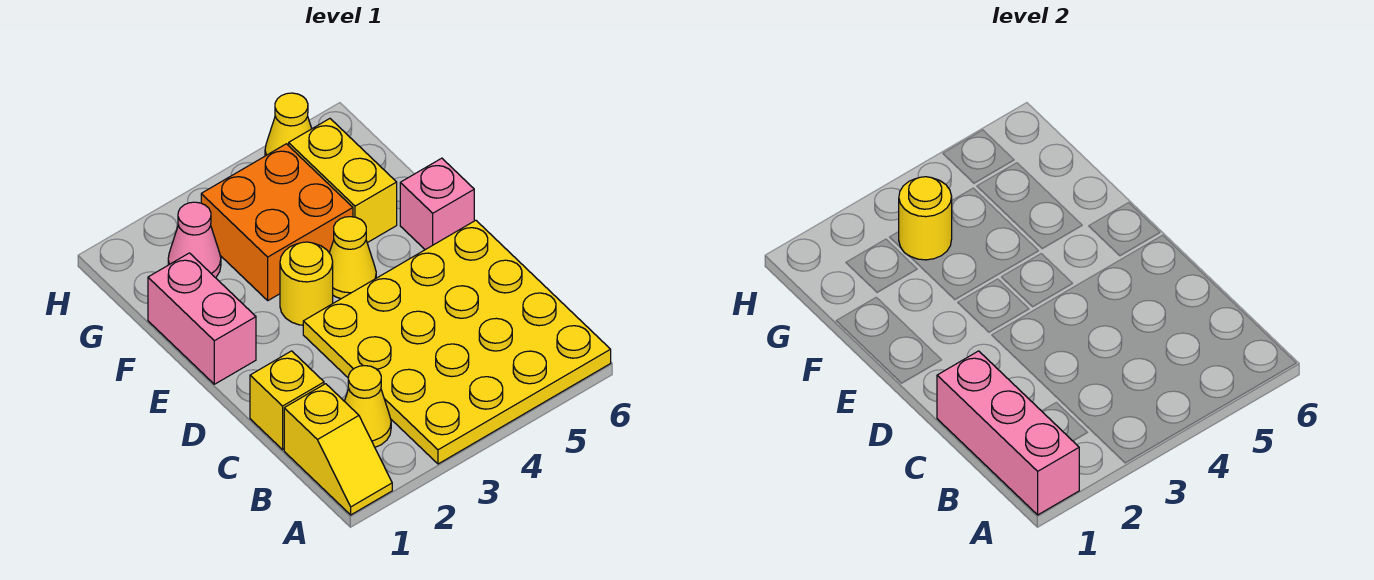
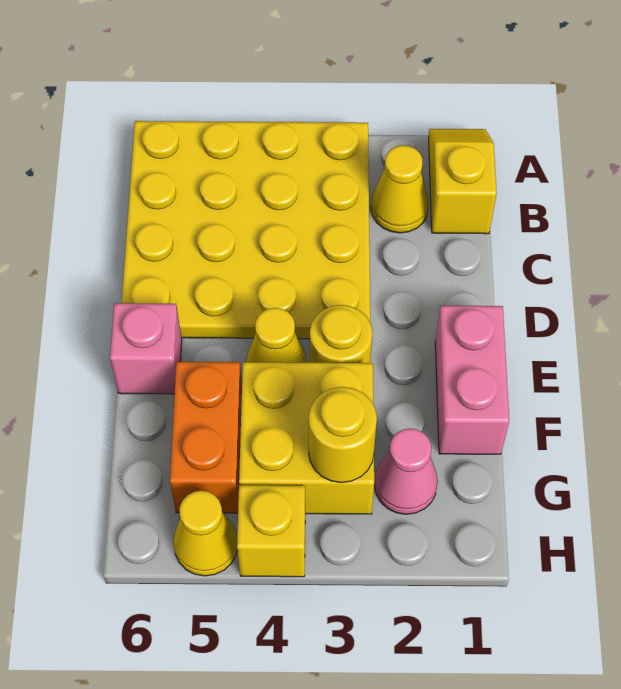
pink 1x3 brick [937,351,1079,515] -> none
yellow 1x1 brick [250,351,324,450] -> yellow 1x1 brick moved to [237,485,305,577]
orange 2x2 brick [201,144,353,300] -> yellow 2x2 brick [239,362,374,514]
yellow 1x2 brick [289,119,397,243] -> orange 1x2 brick [170,362,242,513]

